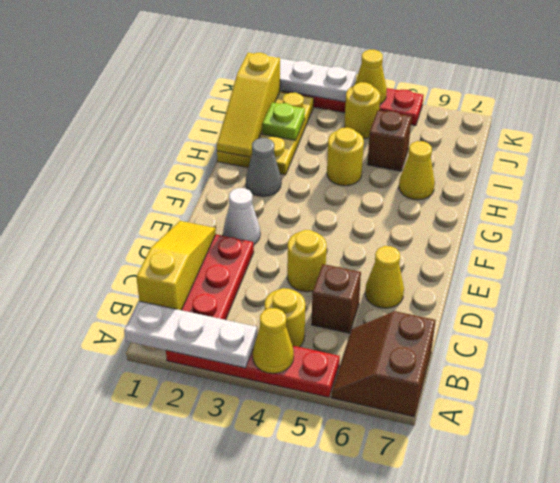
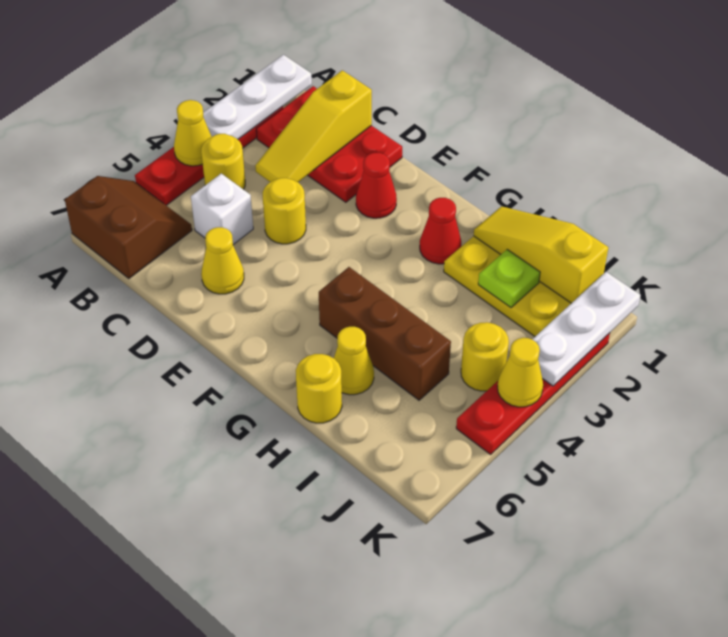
yellow 1x3 slope [136,221,216,310] -> yellow 1x3 slope turned to [255,70,372,182]
brown 1x1 brick [312,264,361,333] -> white 1x1 brick [191,174,253,245]
white 1x1 cone [223,188,260,245] -> red 1x1 cone [356,153,397,218]
grey 1x1 cone [246,138,281,196] -> red 1x1 cone [420,198,461,264]
yellow 1x1 round brick [327,128,364,186] -> yellow 1x1 round brick moved to [296,354,342,423]
brown 1x1 brick [367,110,412,171] -> brown 1x3 brick [319,267,451,400]

